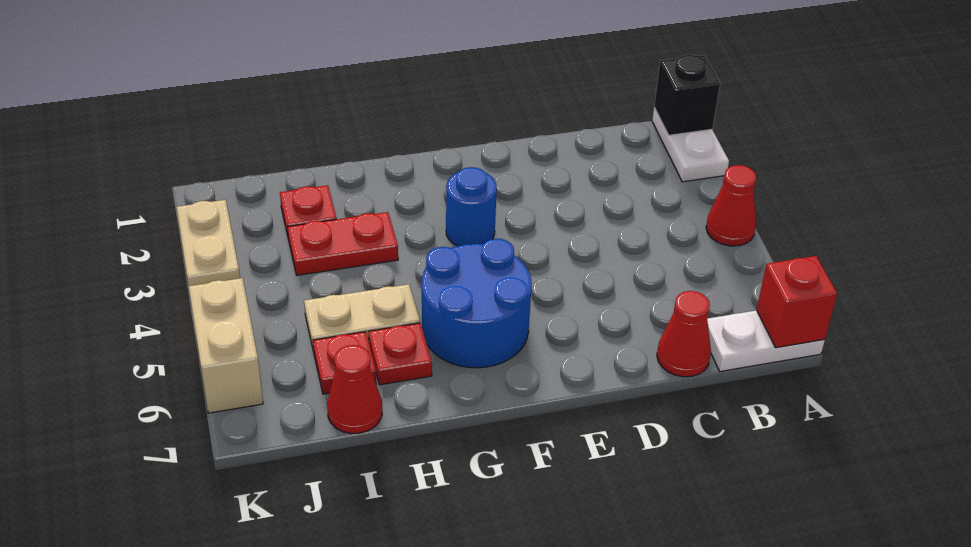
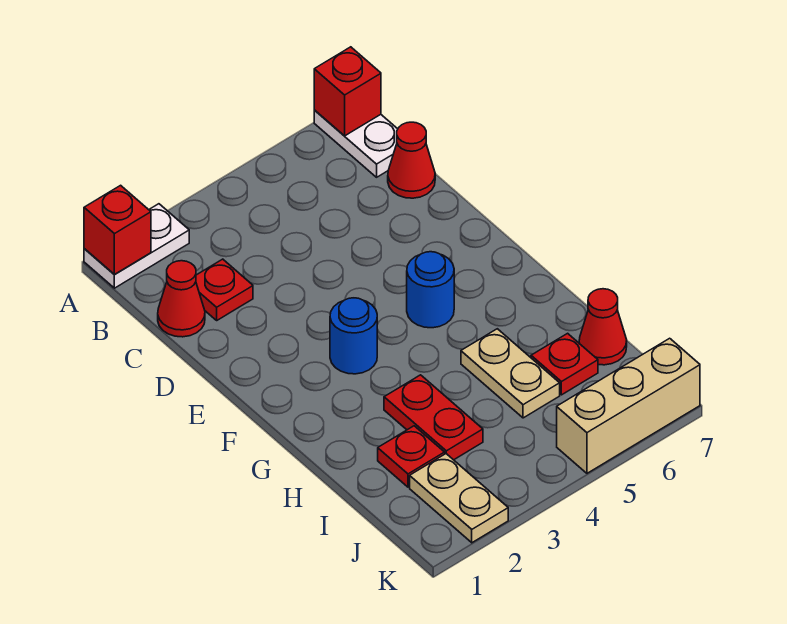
black 1x1 brick [654,55,720,135] -> red 1x1 brick [84,185,151,275]
red 1x1 cone [706,165,756,246] -> red 1x1 cone moved to [158,261,205,337]
blue 2x2 round brick [422,239,532,368] -> blue 1x1 round brick [407,252,454,328]
red 1x1 plate [369,323,432,385] -> red 1x1 plate moved to [196,259,253,320]
tan 1x2 plate [176,200,240,286] -> tan 1x2 plate turned to [410,454,508,543]
tan 1x2 brick [189,278,263,413] -> tan 1x3 brick [557,338,700,473]

